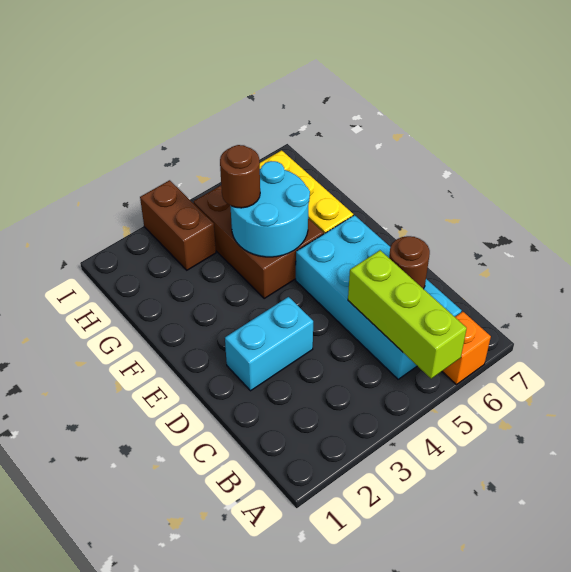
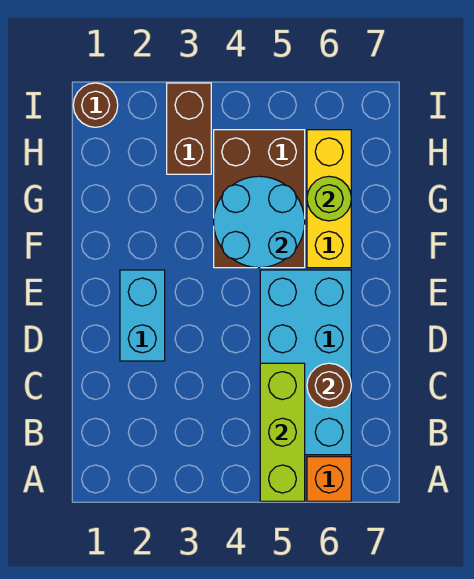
cyan 1x2 brick [225,297,313,391] -> cyan 1x2 brick turned to [120,270,165,361]
brown 1x1 round brick [220,145,260,208] -> brown 1x1 round brick moved to [73,83,118,127]
none -> lime 1x1 round brick [307,176,351,221]

